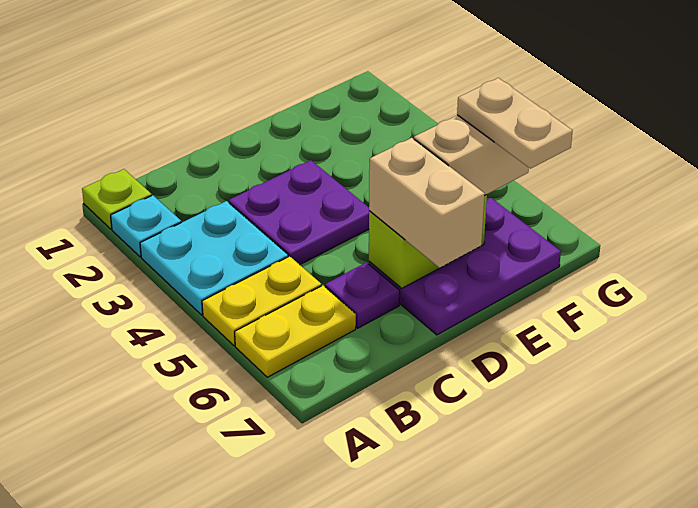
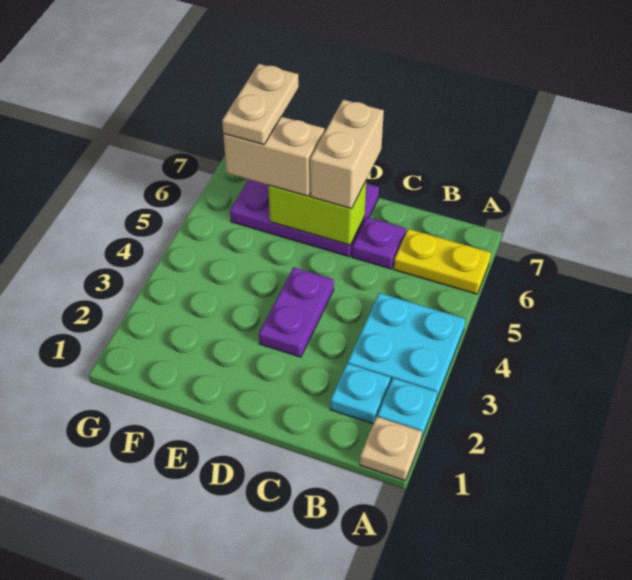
lime 1x1 plate [82,169,152,229] -> tan 1x1 plate [360,417,422,481]
yellow 1x2 plate [202,256,321,346] -> none
none -> cyan 1x1 plate [330,363,391,424]
purple 2x2 plate [229,160,369,265] -> purple 1x2 plate [259,267,334,357]

